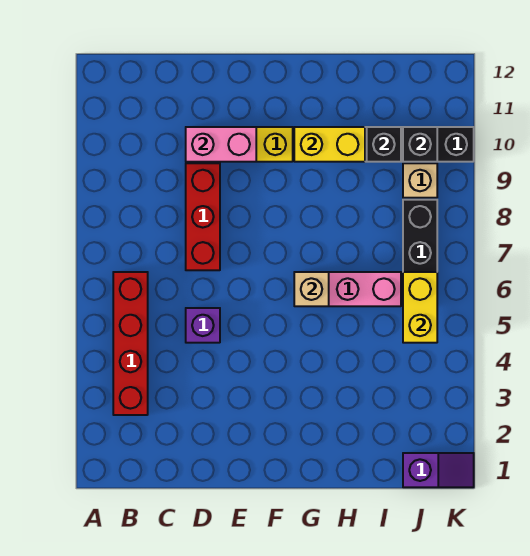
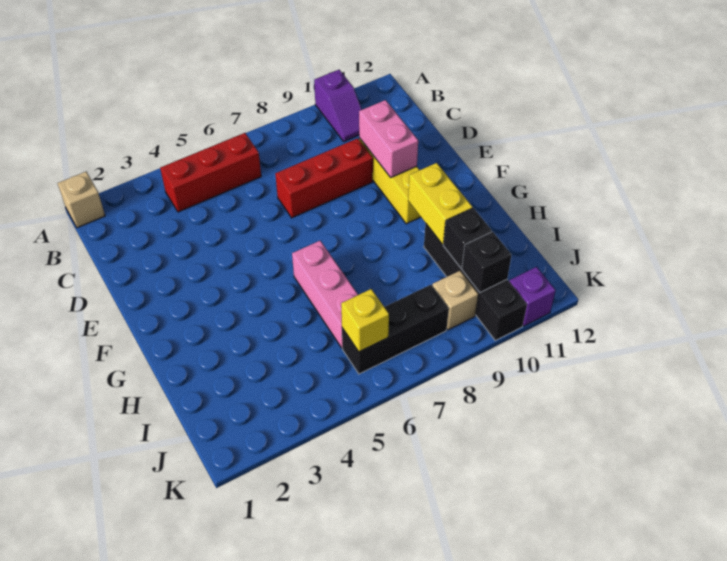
red 1x4 brick [113,272,148,415] -> red 1x3 brick [160,133,261,212]
purple 1x1 brick [186,308,220,343] -> purple 1x1 brick moved to [509,267,556,326]
tan 1x1 brick [294,272,329,306] -> tan 1x1 brick moved to [58,172,105,228]
purple 1x2 slope [403,453,474,487] -> purple 1x2 slope moved to [314,70,362,141]
yellow 1x2 brick [403,272,437,343] -> yellow 1x1 brick [341,289,389,352]

